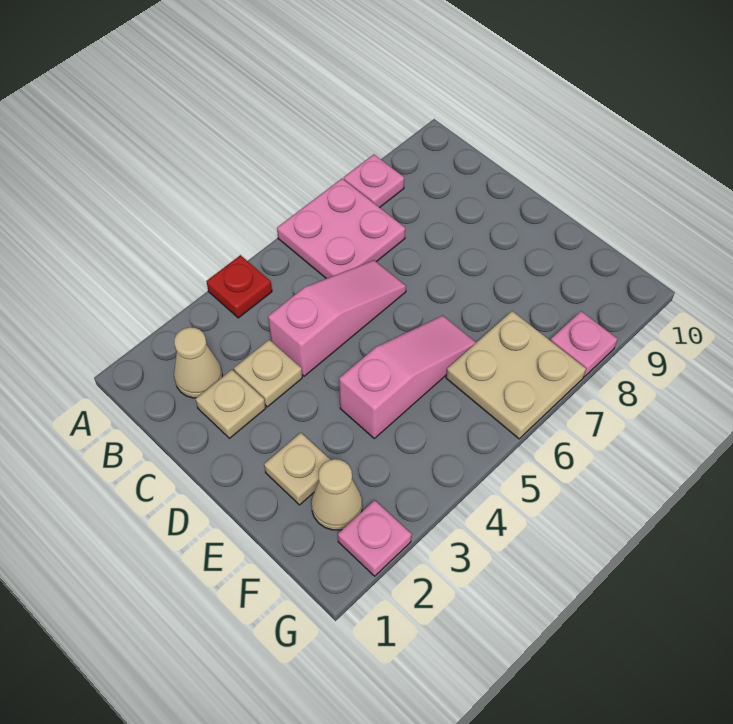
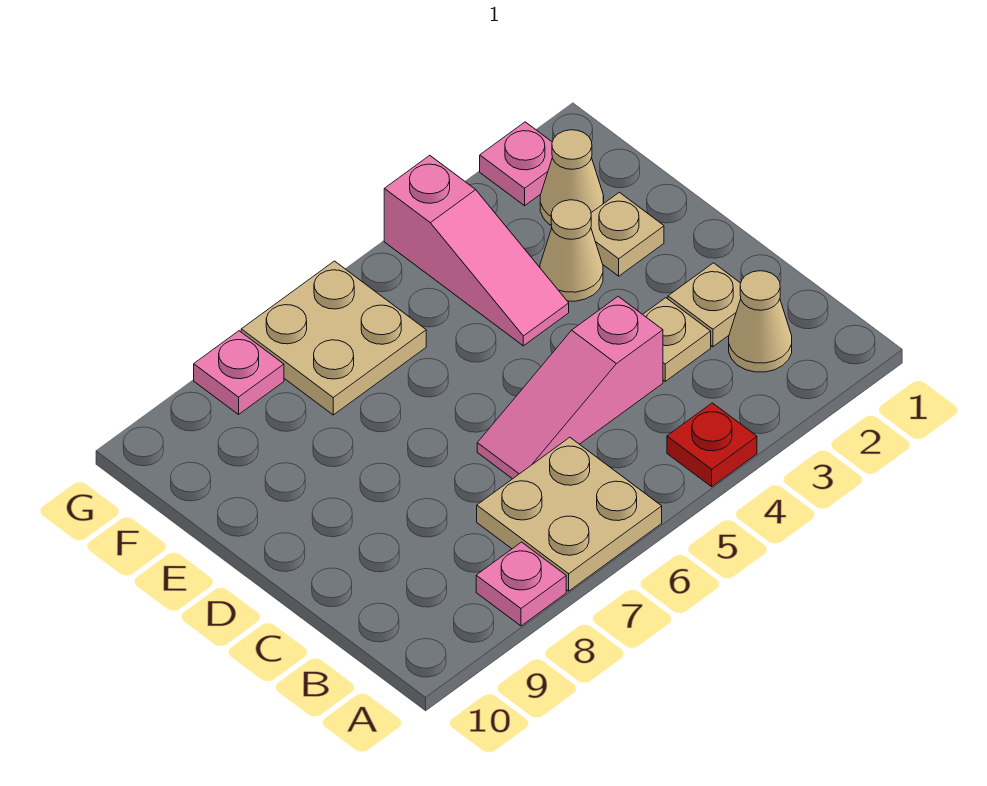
pink 2x2 plate [277,179,405,279] -> tan 2x2 plate [477,437,662,591]
none -> tan 1x1 cone [540,200,603,301]
pink 1x3 slope [339,315,476,438] -> pink 1x3 slope turned to [384,155,569,346]

